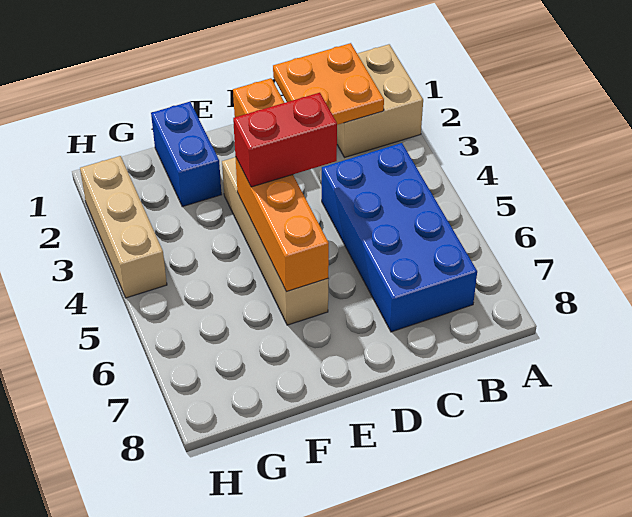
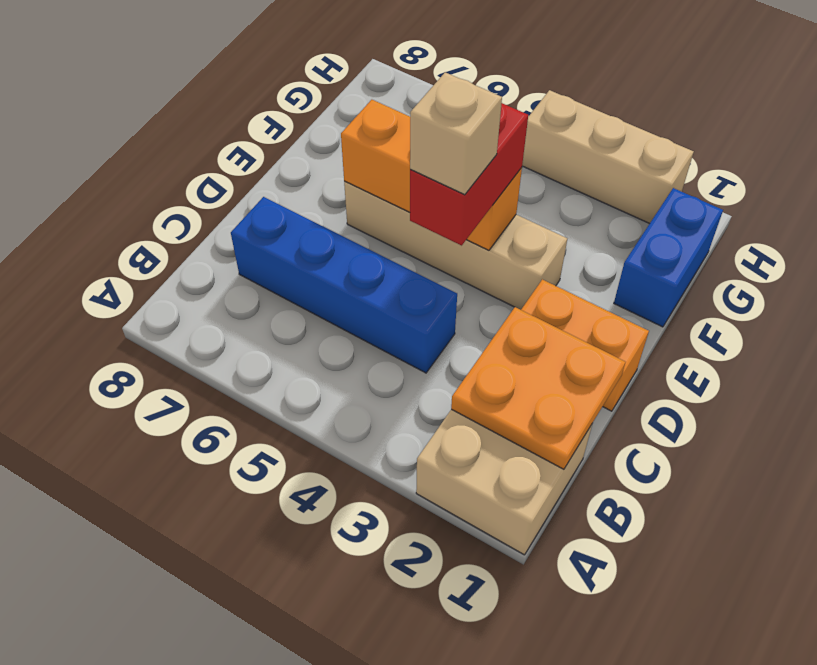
blue 2x4 brick [322,143,477,332] -> blue 1x4 brick [231,197,457,373]
none -> tan 1x1 brick [410,72,502,195]
blue 1x2 brick [151,102,222,207] -> blue 1x2 brick turned to [614,188,723,327]

